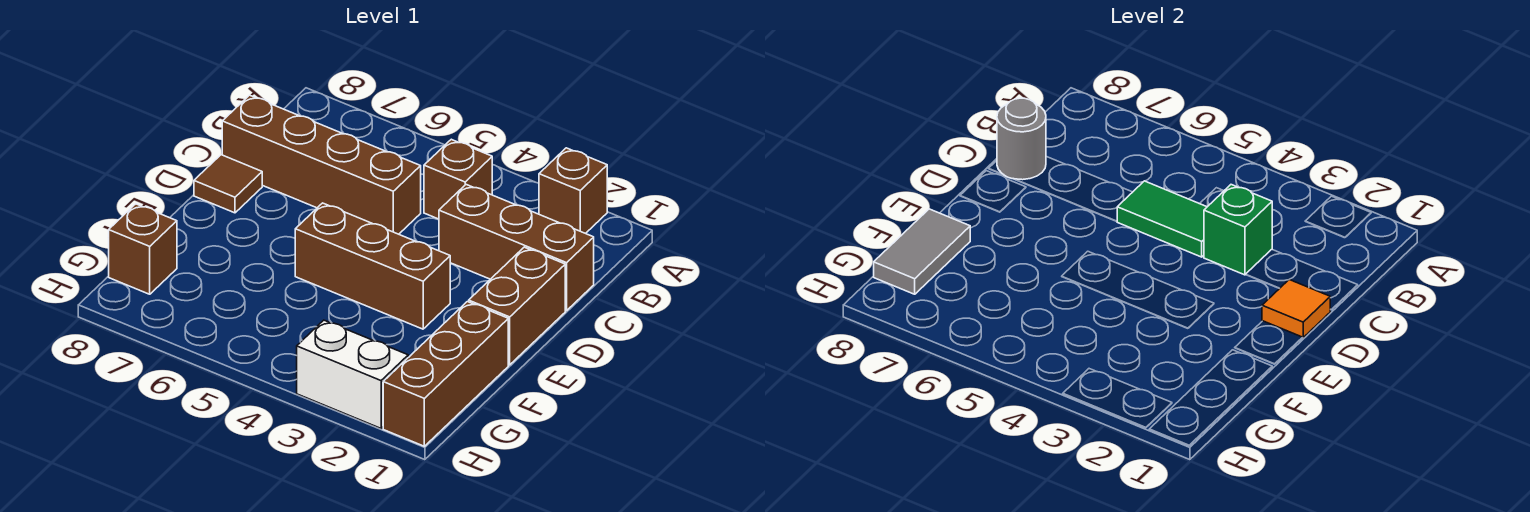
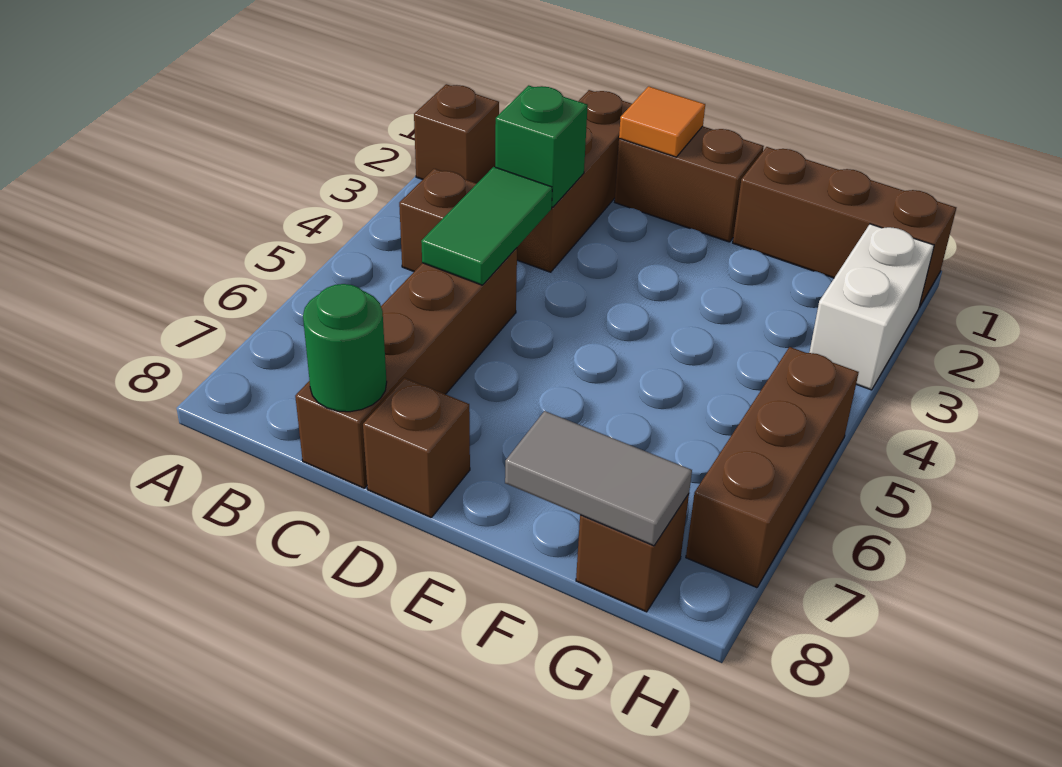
grey 1x1 round brick [997,98,1046,180] -> green 1x1 round brick [303,284,387,412]
brown 1x1 tile [194,155,262,213] -> brown 1x1 brick [363,378,470,517]
brown 1x3 brick [295,203,450,329] -> brown 1x3 brick moved to [686,347,859,588]

